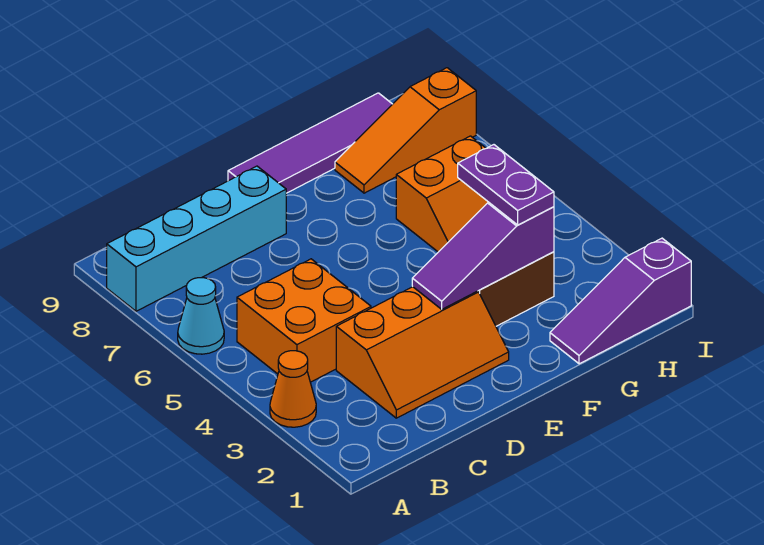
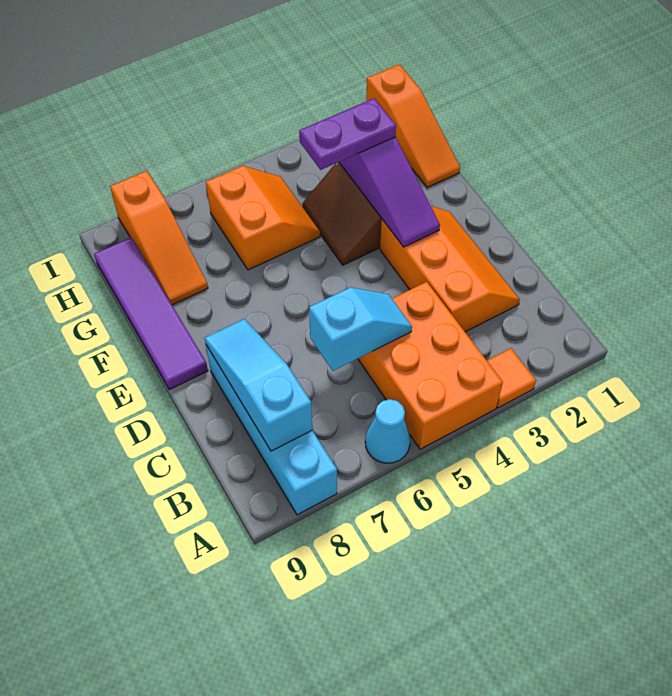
orange 1x1 cone [270,351,316,427] -> orange 1x1 tile [487,348,536,408]
orange 2x2 brick [237,259,371,382] -> orange 2x3 brick [358,282,503,449]
none -> cyan 1x3 slope [205,319,312,451]
none -> cyan 1x2 slope [309,287,412,371]
purple 1x3 slope [550,238,691,364] -> orange 1x3 slope [366,64,460,187]

